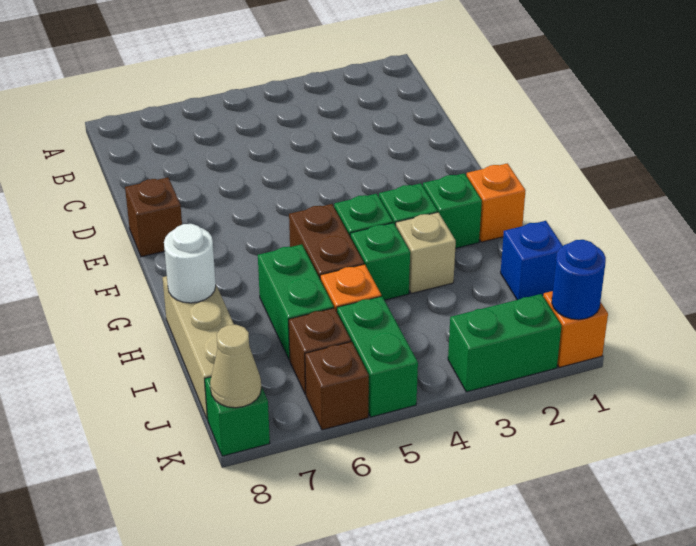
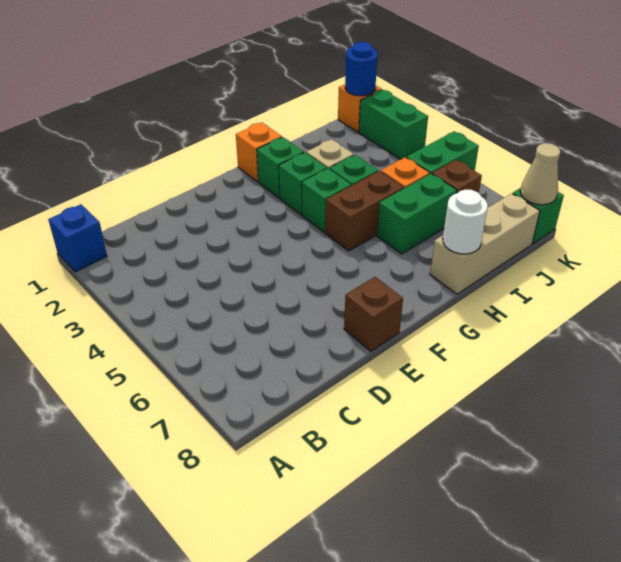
blue 1x1 brick [501,221,563,300] -> blue 1x1 brick moved to [48,204,107,272]
brown 1x1 brick [305,342,369,430] -> none

